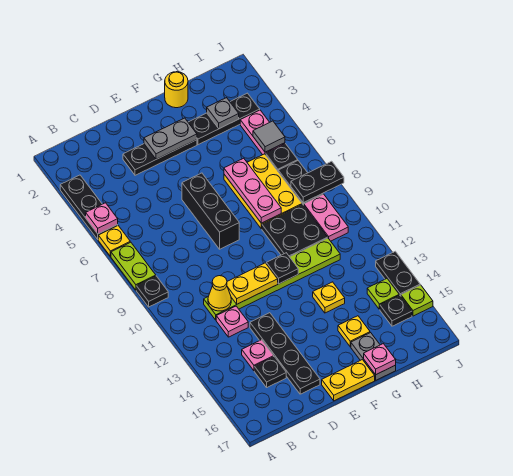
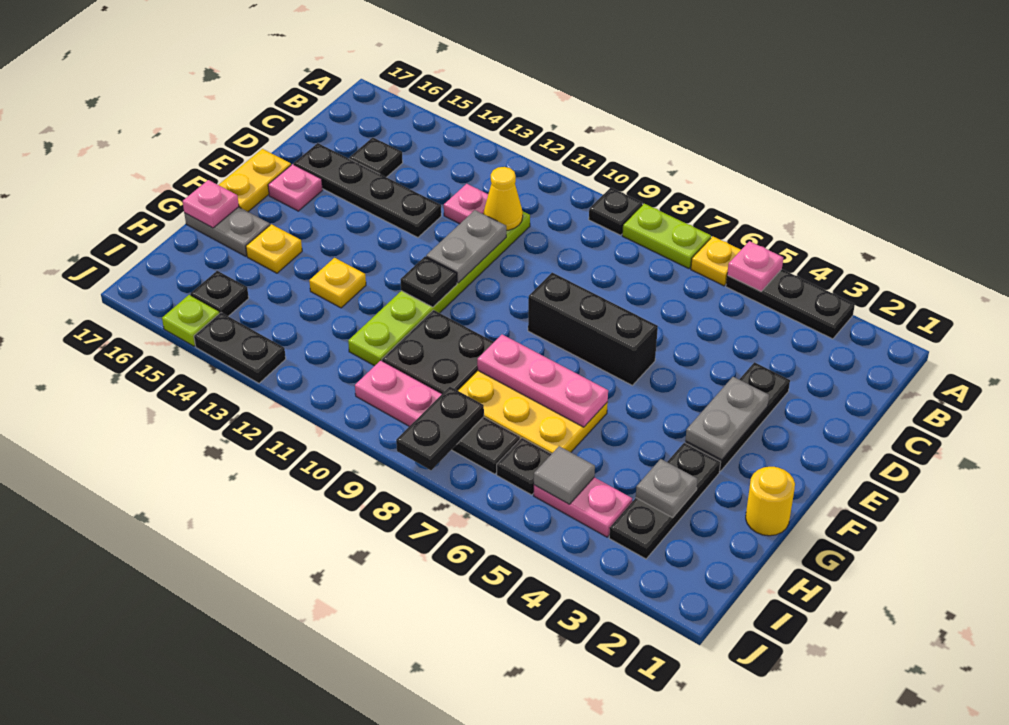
pink 1x1 plate [242,340,274,371] -> pink 1x1 plate moved to [268,164,323,211]
yellow 1x2 plate [227,263,278,304] -> grey 1x2 plate [426,210,506,283]
lime 1x1 plate [367,279,399,309] -> none

